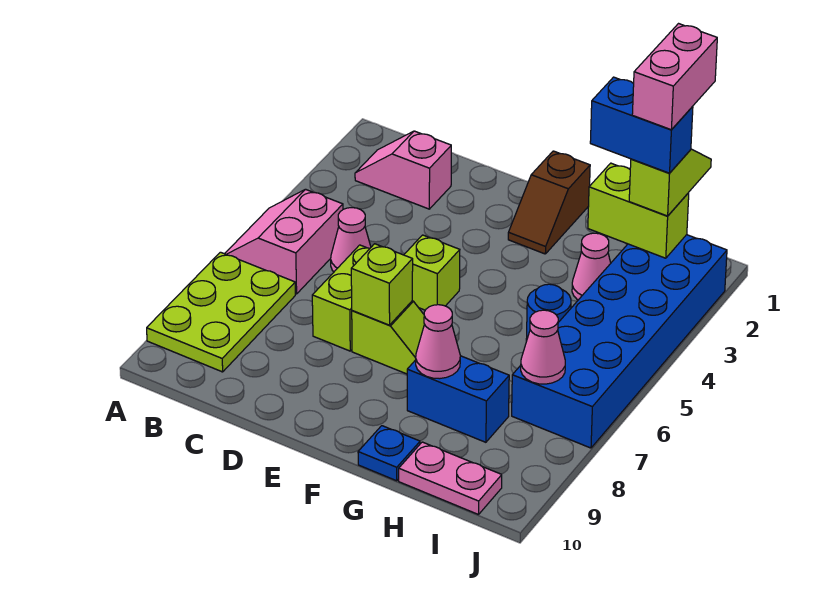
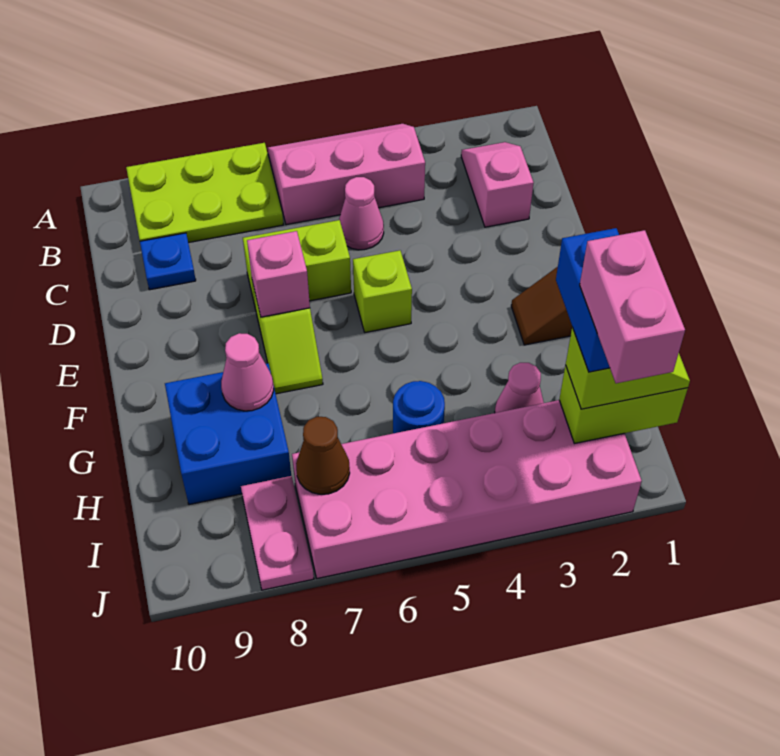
pink 2x2 slope [225,189,343,294] -> pink 2x3 slope [268,124,425,225]
lime 1x1 brick [351,244,413,325] -> pink 1x1 brick [247,231,310,317]
blue 1x2 brick [407,356,509,442] -> blue 2x2 brick [165,363,291,505]
blue 1x1 plate [358,426,420,481] -> blue 1x1 plate moved to [140,233,196,290]
lime 1x2 brick [588,163,689,258] -> lime 1x2 brick turned to [559,365,688,443]
pink 1x2 plate [399,442,502,515] -> pink 1x2 plate moved to [241,476,314,590]
pink 1x2 brick [632,24,717,130] -> pink 1x2 brick turned to [580,230,685,383]
blue 2x6 brick [512,235,727,448] -> pink 2x6 brick [292,400,642,578]
pink 1x1 cone [521,310,565,384] -> brown 1x1 cone [296,417,350,494]

